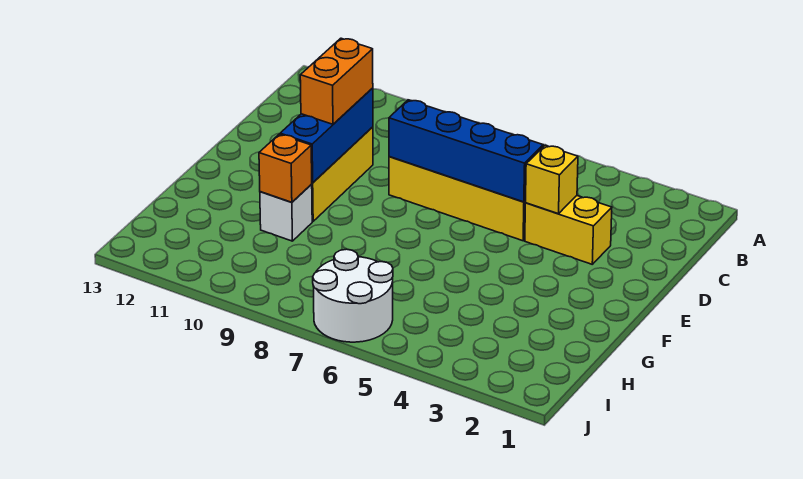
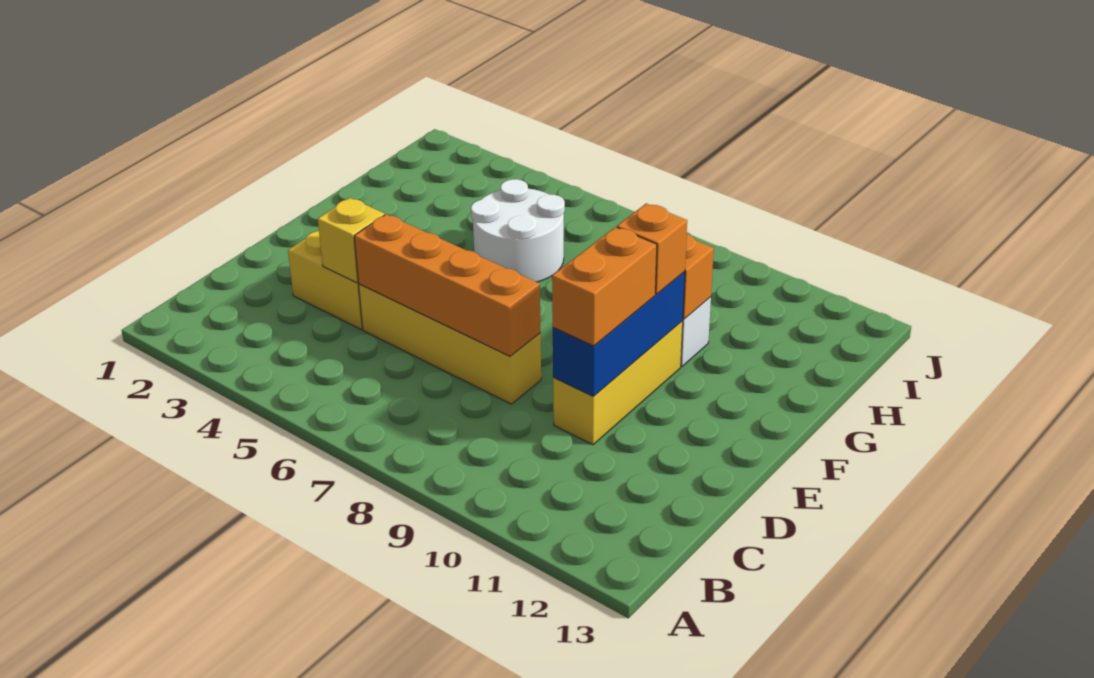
blue 1x4 brick [389,100,543,202] -> orange 1x4 brick [354,214,541,356]
none -> orange 1x1 brick [617,203,687,294]
white 2x2 round brick [313,249,393,342] -> white 2x2 round brick moved to [471,179,565,282]

